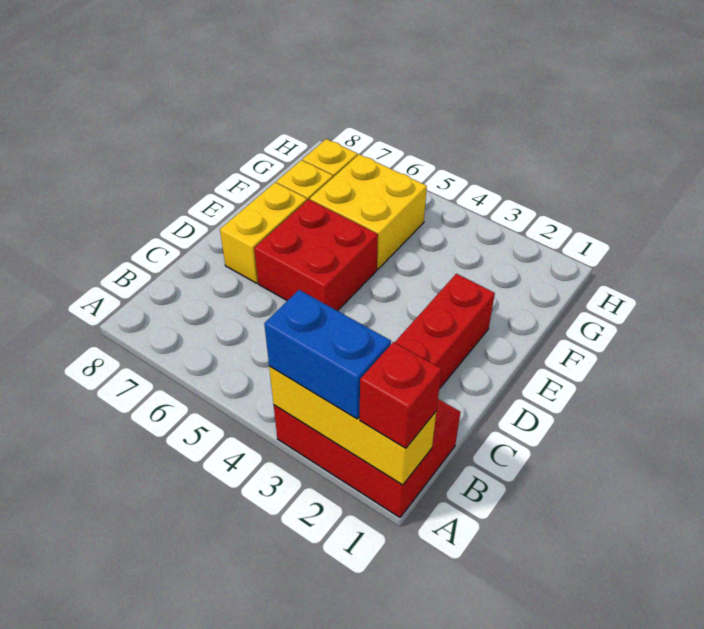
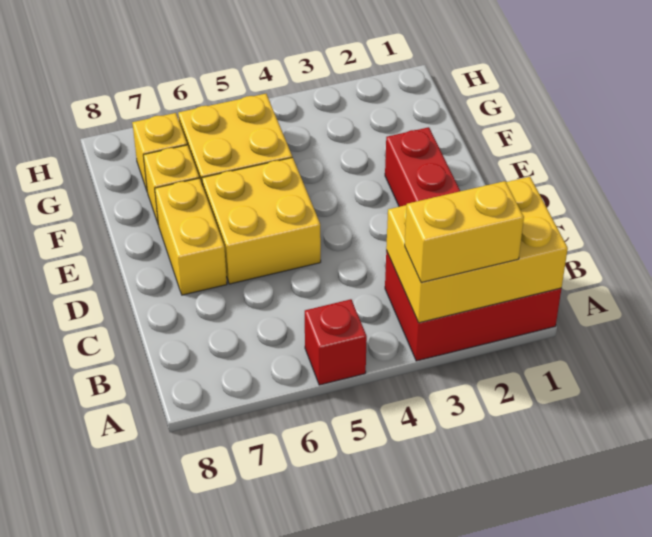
yellow 1x3 brick [269,366,436,485] -> yellow 2x3 brick [386,177,568,323]
red 1x1 brick [360,342,442,448] -> red 1x1 brick moved to [305,299,367,385]
blue 1x2 brick [264,290,391,419] -> yellow 1x2 brick [405,181,524,283]
red 2x2 brick [254,199,378,311] -> yellow 2x2 brick [202,157,321,284]

